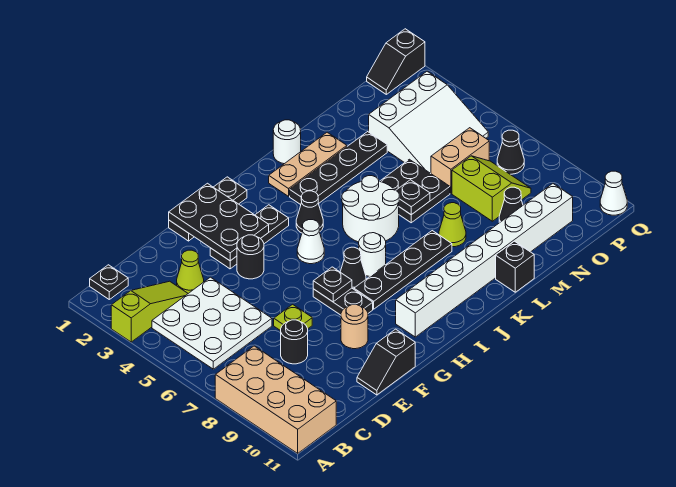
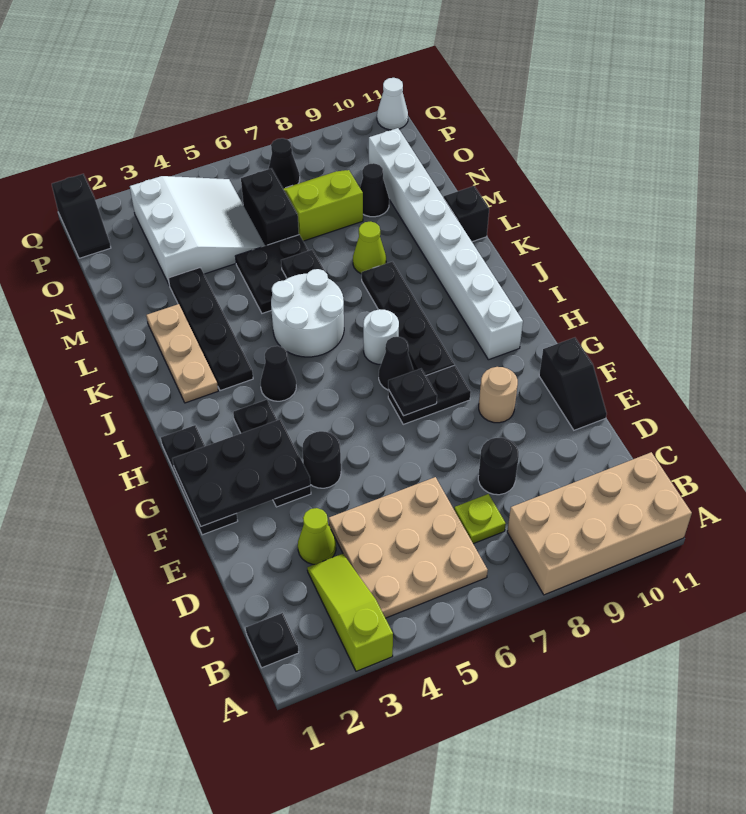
white 3x3 plate [152,277,272,369] -> tan 3x3 plate [329,477,488,618]
lime 1x1 plate [274,304,312,331] -> lime 1x1 plate moved to [454,494,506,544]
white 1x1 cone [297,220,324,264] -> none
white 1x1 round brick [273,120,301,164] -> none
tan 1x2 brick [431,128,489,193] -> black 1x2 brick [241,168,299,246]

